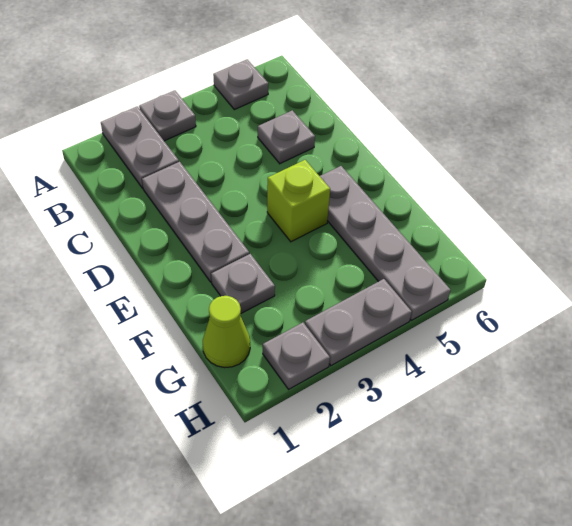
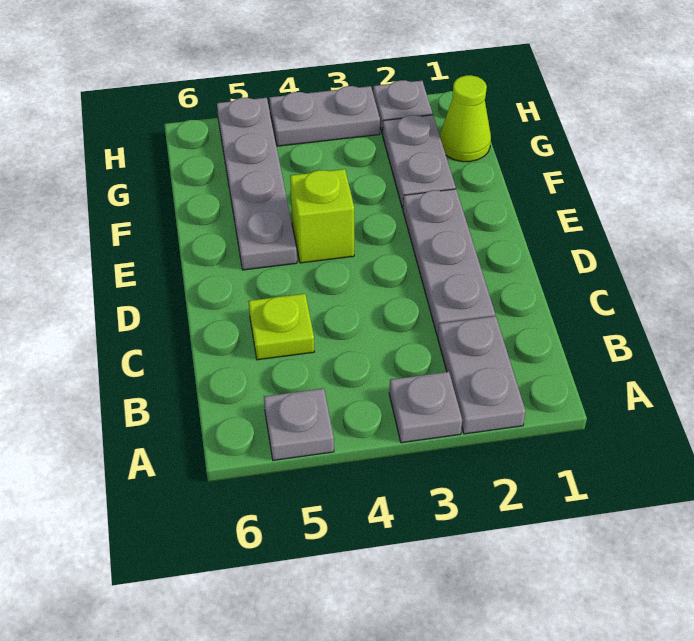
grey 1x1 plate [258,110,315,164] -> lime 1x1 plate [248,294,314,360]
grey 1x1 plate [211,254,275,313] -> grey 1x2 plate [383,115,456,209]

